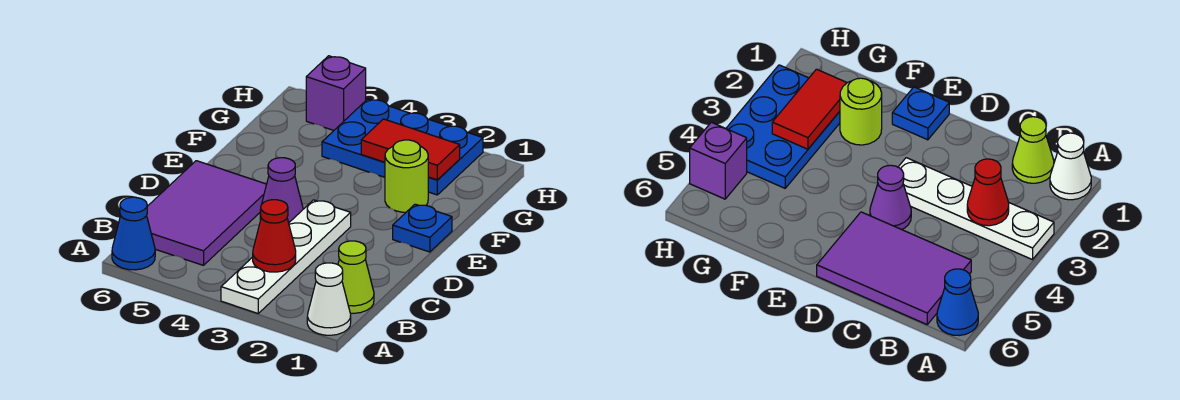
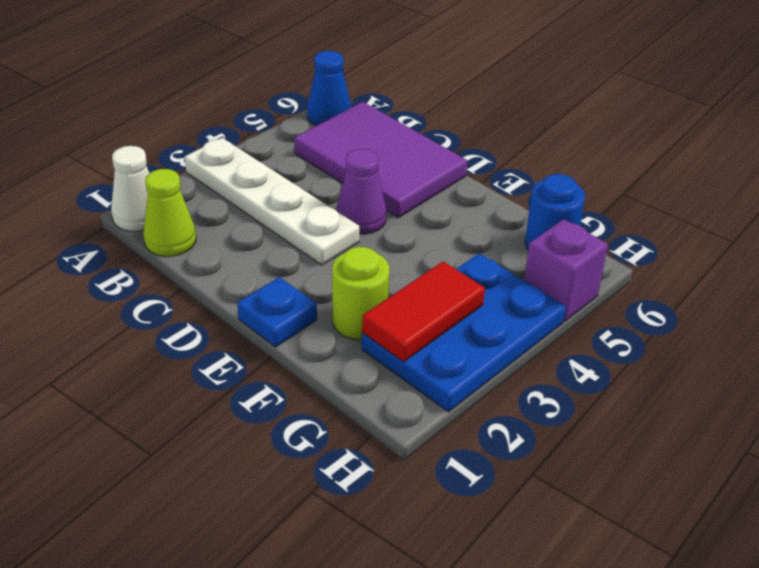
red 1x1 cone [253,200,296,272] -> none
none -> blue 1x1 round brick [525,174,585,249]

